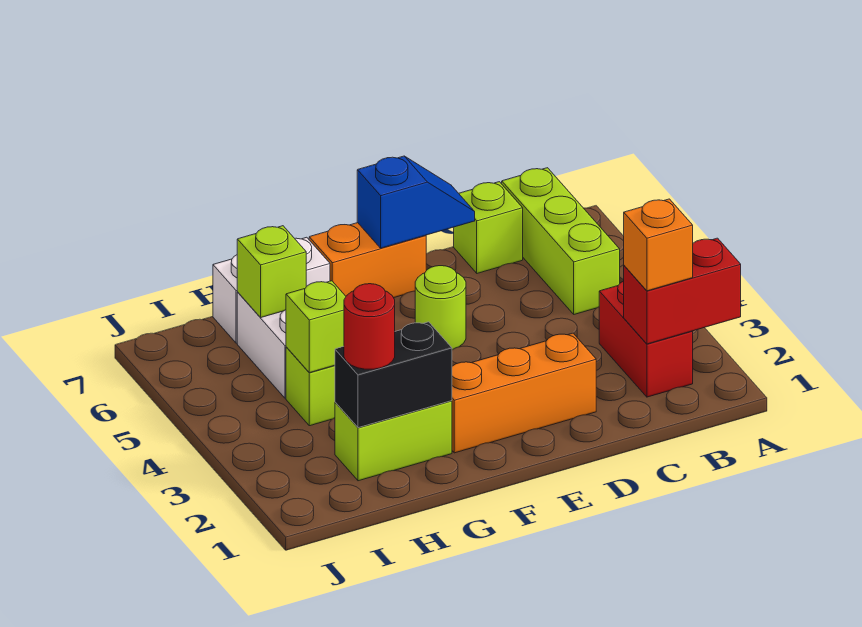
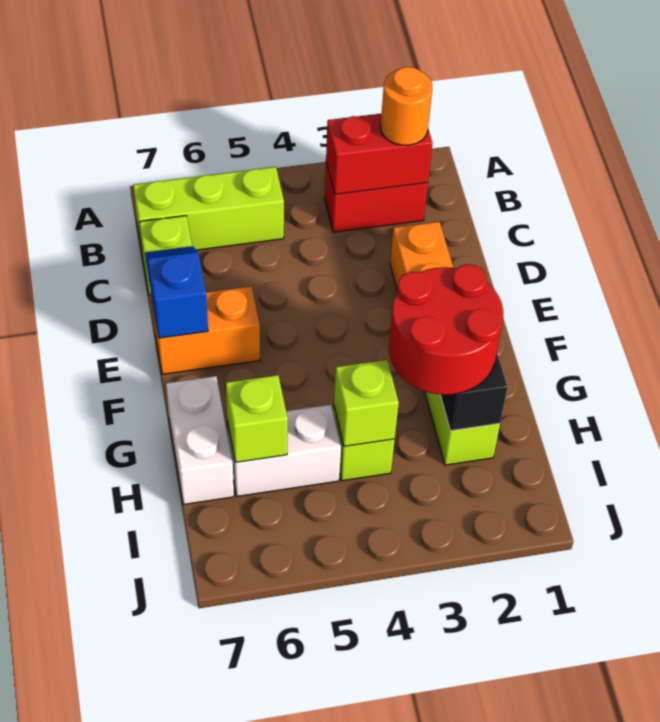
red 1x2 brick [624,238,741,344] -> red 1x2 brick turned to [326,113,433,194]
orange 1x1 brick [624,199,693,291] -> orange 1x1 round brick [381,67,432,145]
lime 1x1 round brick [415,266,466,350] -> none
orange 1x2 brick [309,223,426,298] -> orange 1x2 brick turned to [153,286,260,374]
red 1x1 round brick [344,284,395,369] -> red 2x2 round brick [389,264,503,395]

